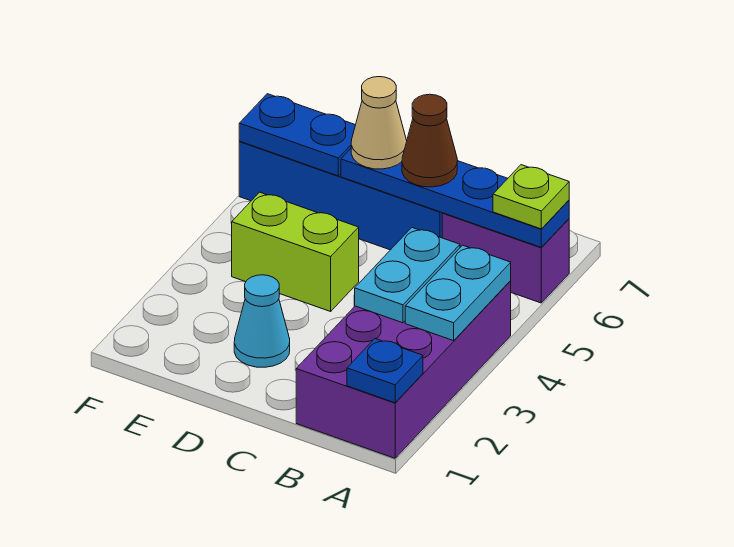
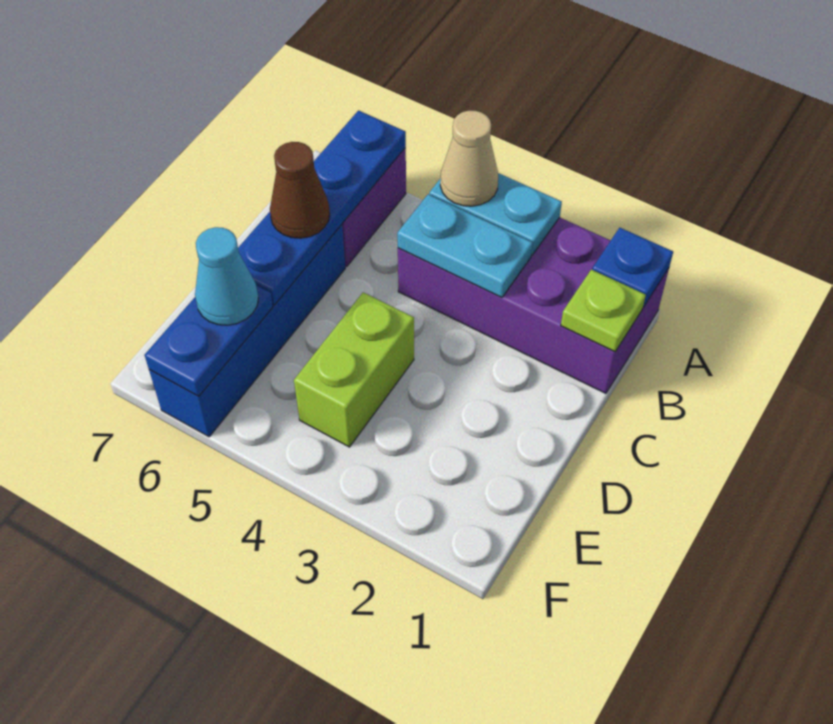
lime 1x1 plate [493,165,569,229] -> lime 1x1 plate moved to [561,270,646,352]
cyan 1x1 cone [234,275,290,367] -> cyan 1x1 cone moved to [195,227,258,325]
tan 1x1 cone [351,77,407,169] -> tan 1x1 cone moved to [440,111,498,206]

